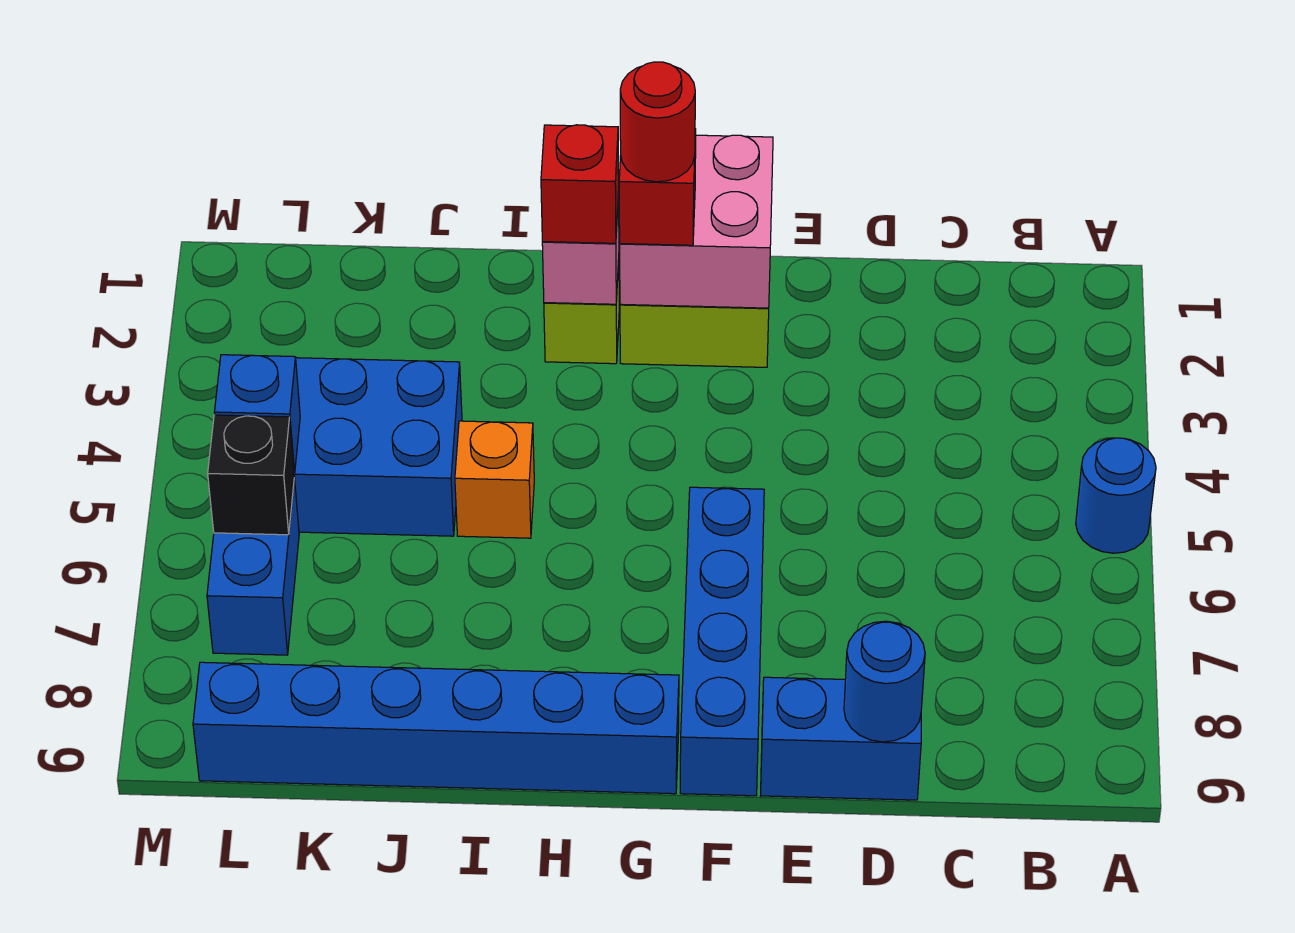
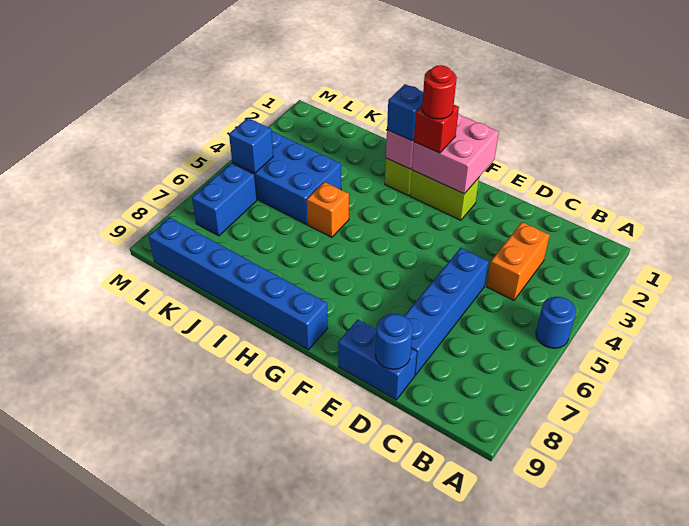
none -> orange 1x2 brick [486,222,550,300]
blue 1x4 brick [680,487,764,796] -> blue 1x4 brick moved to [404,248,488,375]
red 1x1 brick [541,125,619,243] -> blue 1x1 brick [387,84,423,141]
black 1x1 brick [208,415,294,535] -> none

